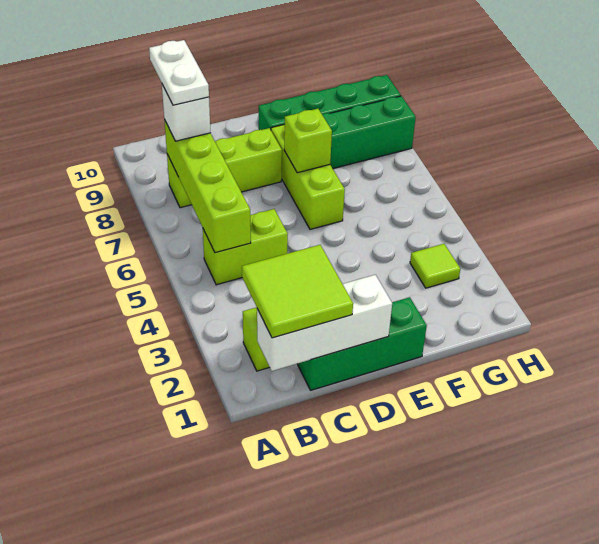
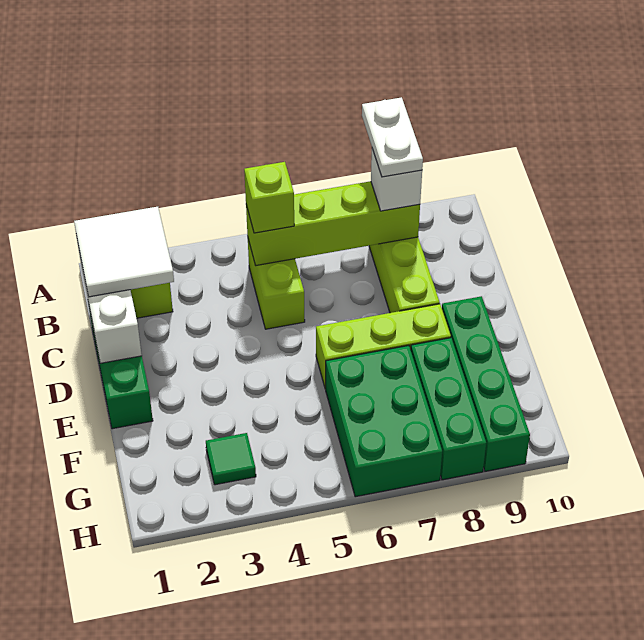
lime 2x2 tile [242,245,353,338] -> white 2x2 tile [74,207,174,297]
white 1x2 plate [149,40,209,105] -> white 1x2 plate turned to [362,97,423,177]
lime 1x1 brick [284,109,332,173] -> lime 1x1 brick moved to [244,162,294,233]
none -> green 2x3 brick [326,346,442,497]
lime 1x1 tile [410,244,460,288] -> green 1x1 tile [206,433,256,485]

